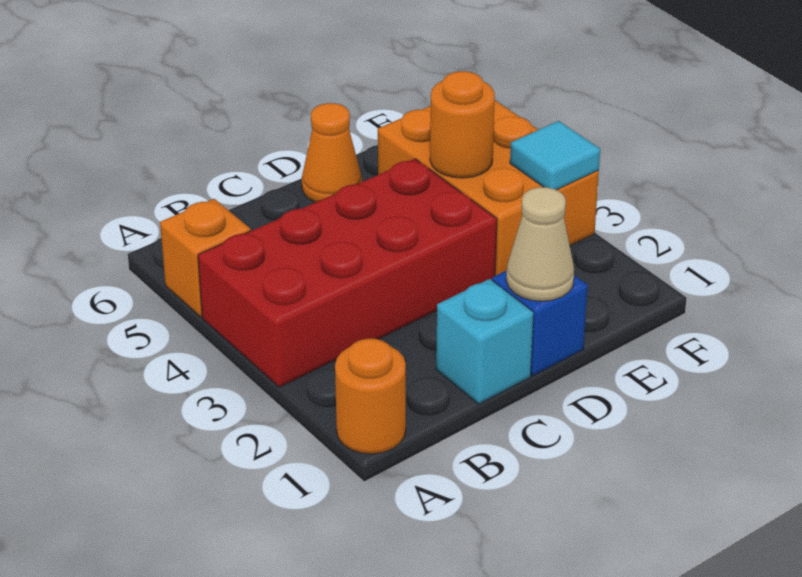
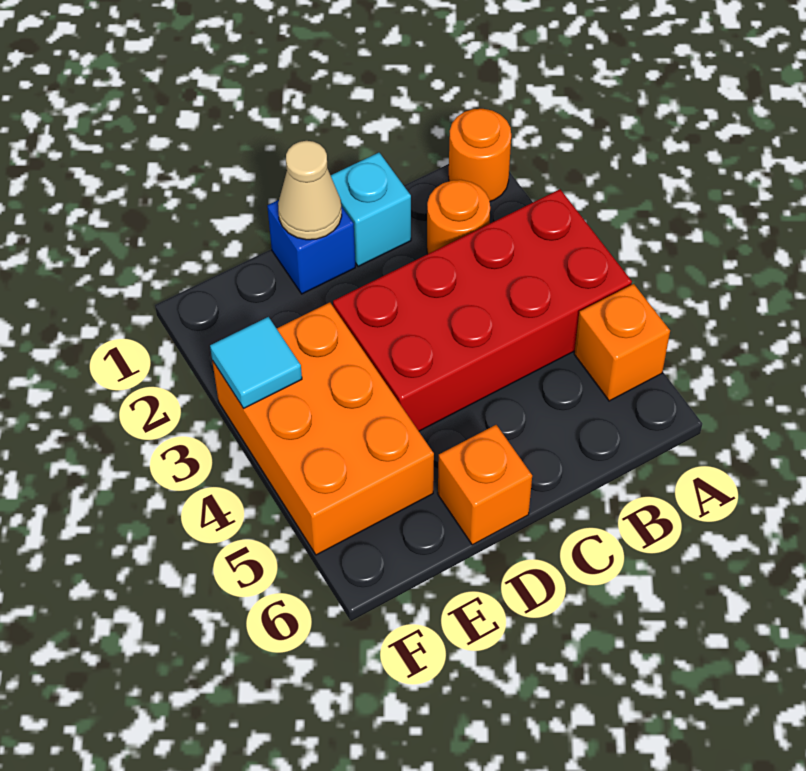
orange 1x1 cone [302,103,362,202] -> orange 1x1 brick [438,425,532,545]
orange 1x1 round brick [430,71,495,178] -> orange 1x1 round brick moved to [427,180,490,254]

